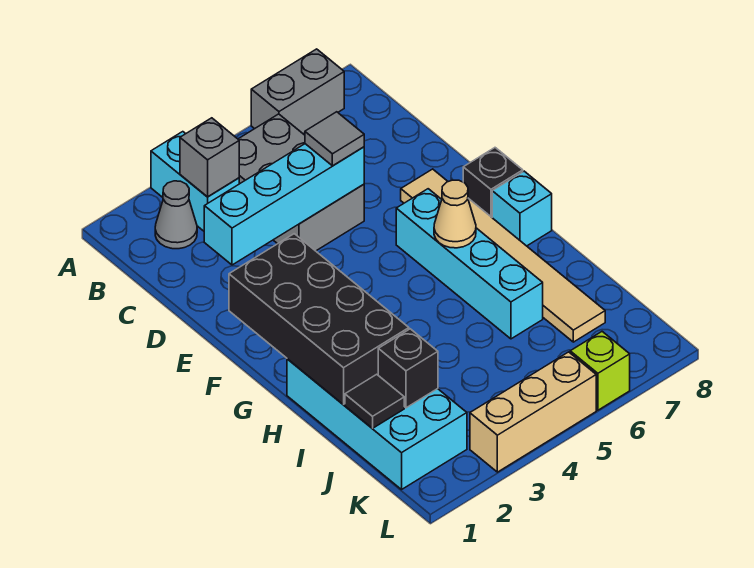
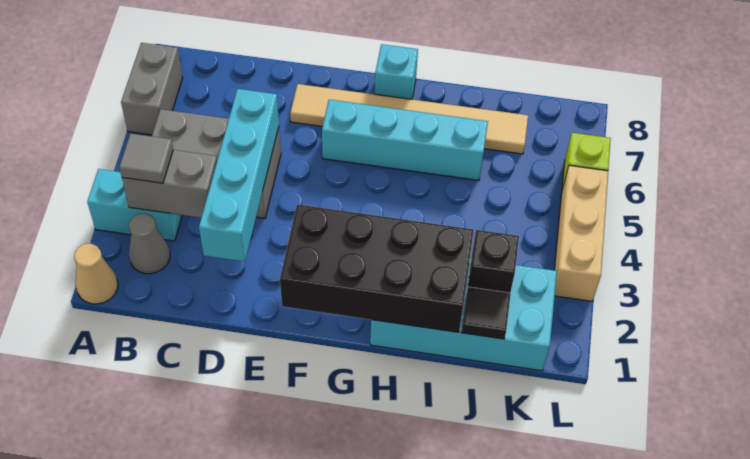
grey 1x1 brick [180,118,239,197] -> grey 1x2 brick [122,150,217,218]
grey 1x1 tile [305,112,364,166] -> grey 1x1 tile moved to [119,134,173,183]
black 1x1 brick [463,148,523,217] -> none
tan 1x1 cone [434,180,476,248] -> tan 1x1 cone moved to [74,244,118,304]

